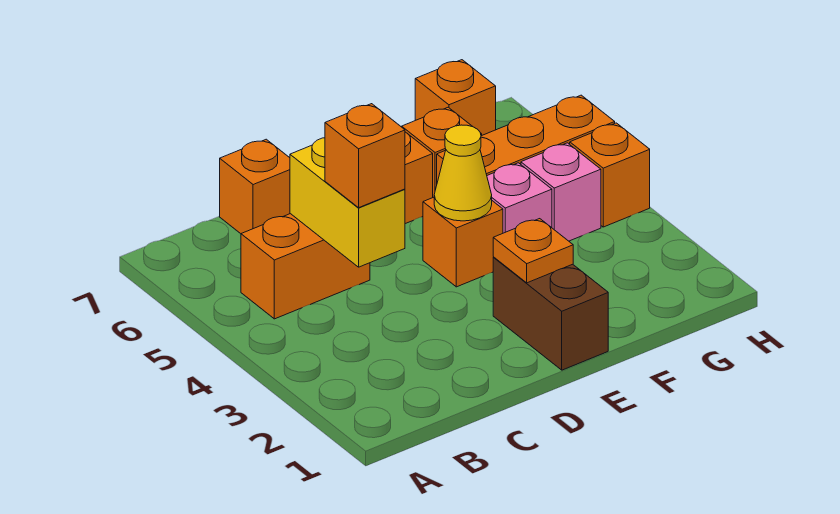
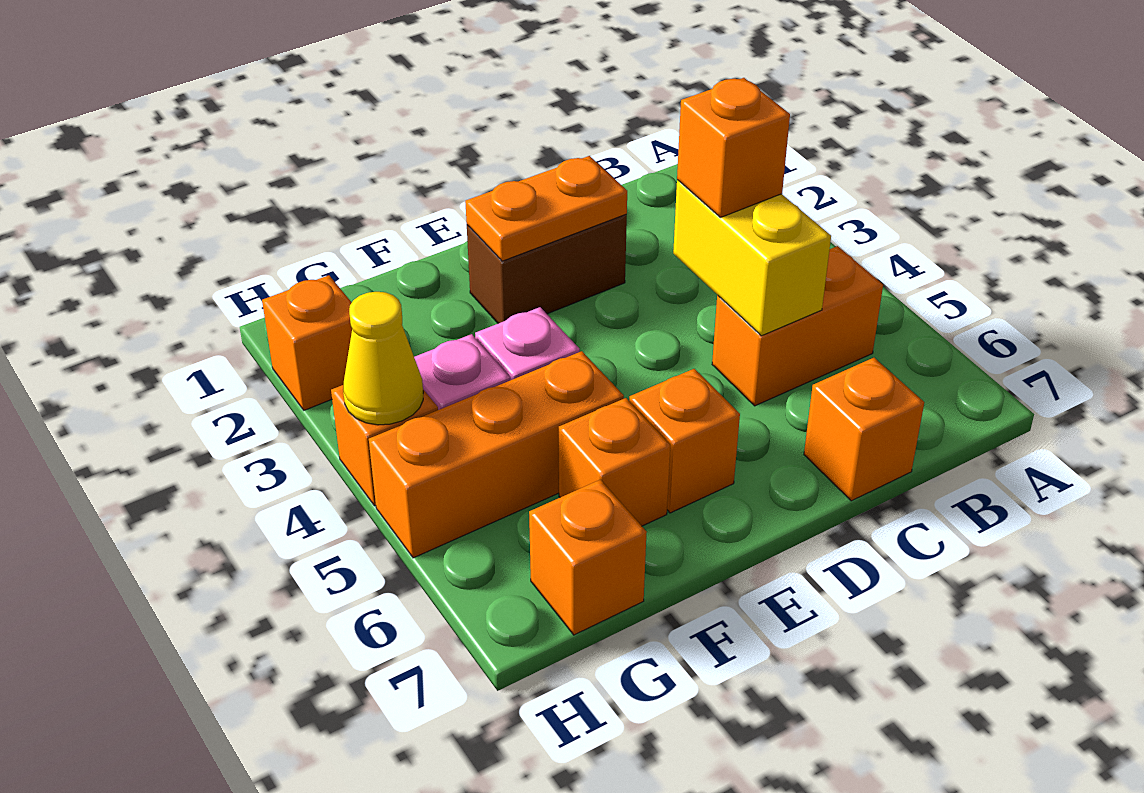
brown 1x2 brick [493,257,608,370] -> brown 1x2 brick turned to [467,214,627,323]
orange 1x1 plate [493,219,573,283] -> orange 1x2 plate [465,156,627,261]
orange 1x1 brick [423,197,503,287] -> orange 1x1 brick moved to [262,275,352,410]
yellow 1x1 cone [434,125,492,221] -> yellow 1x1 cone moved to [343,292,423,425]

